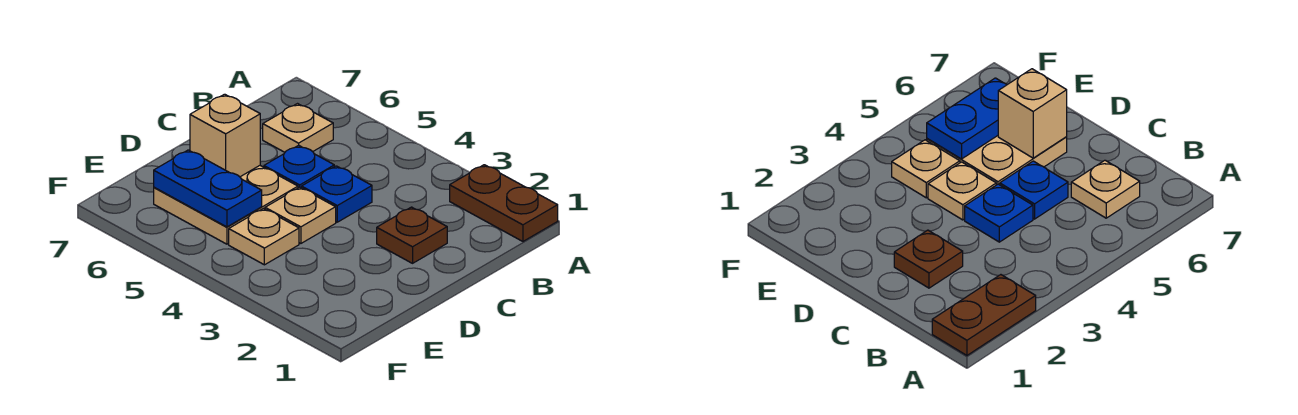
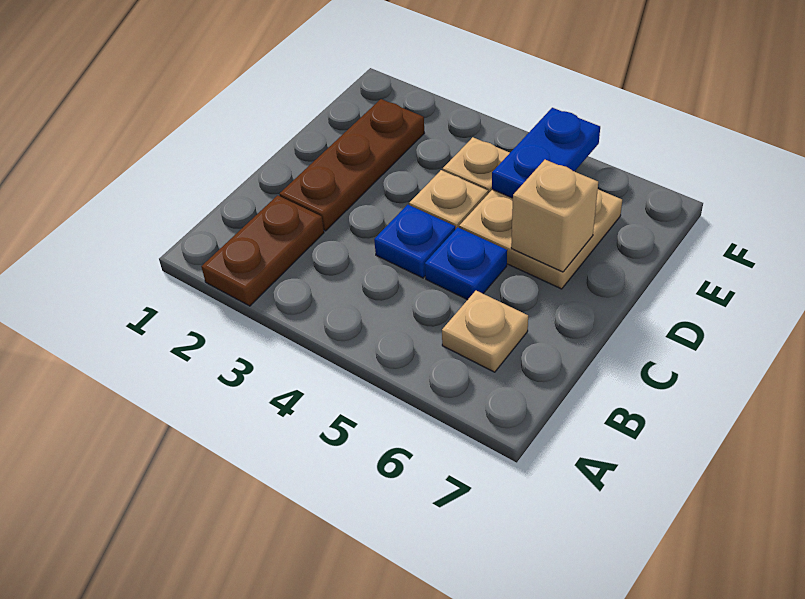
brown 1x2 plate [450,165,558,241] -> brown 1x2 plate turned to [201,195,324,306]
brown 1x1 plate [377,207,447,263] -> brown 1x3 plate [279,99,424,231]
blue 1x2 plate [154,150,262,227] -> blue 1x2 plate turned to [492,108,600,198]

